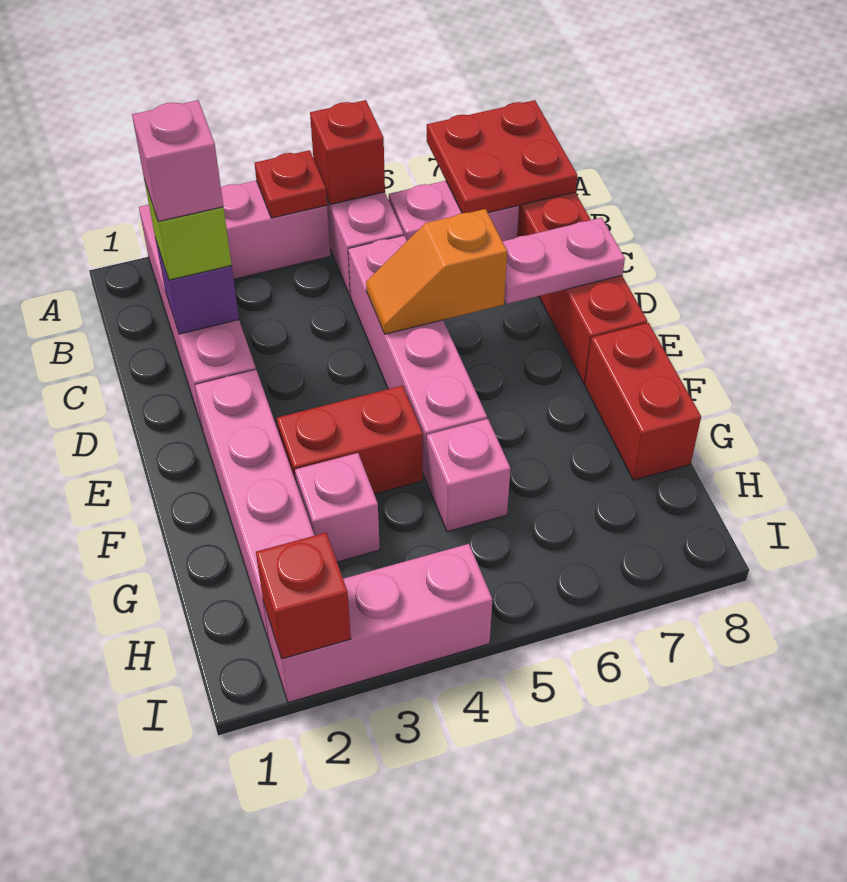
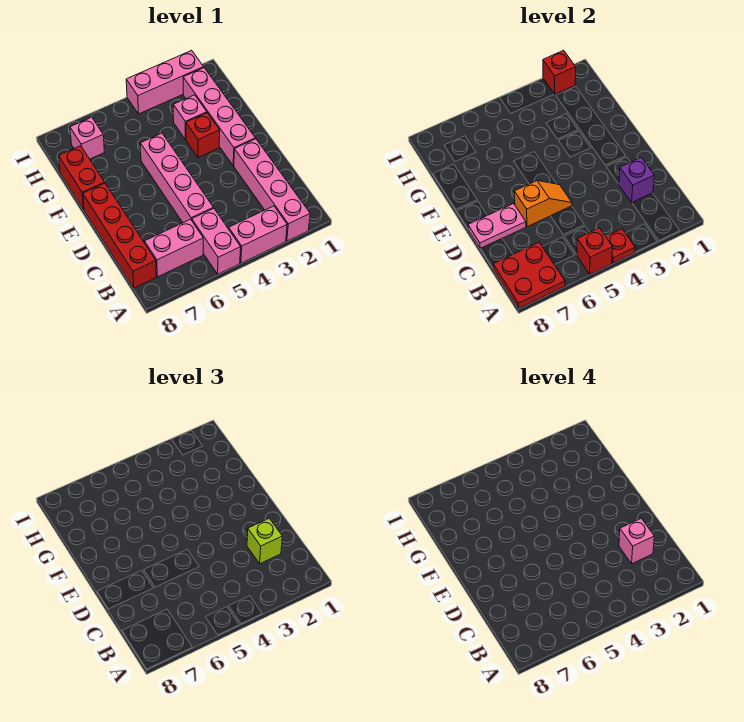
red 1x2 brick [277,386,423,494] -> red 1x1 brick [186,113,220,158]
pink 1x1 brick [427,419,511,532] -> pink 1x1 brick moved to [70,117,104,159]

